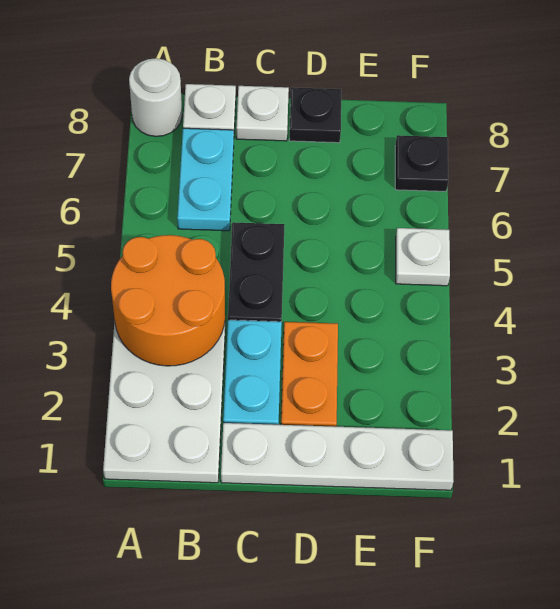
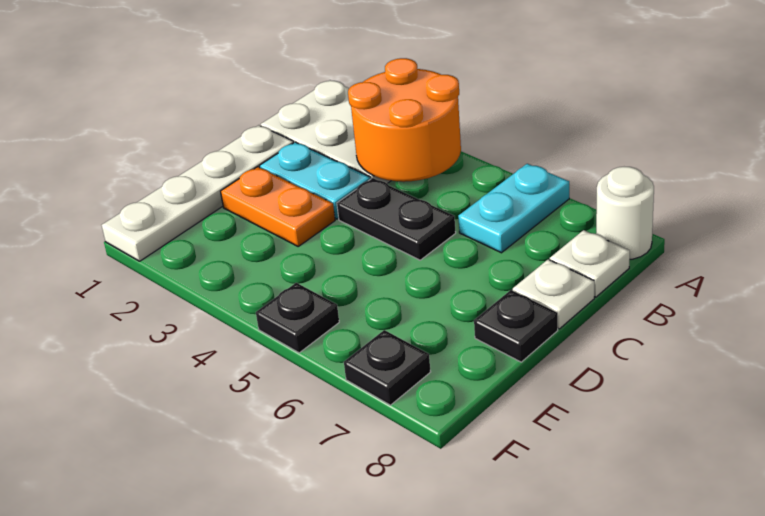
cyan 1x2 plate [177,128,234,231] -> cyan 1x2 plate turned to [458,164,569,253]
white 1x1 plate [395,228,450,286] -> black 1x1 plate [256,283,339,353]

